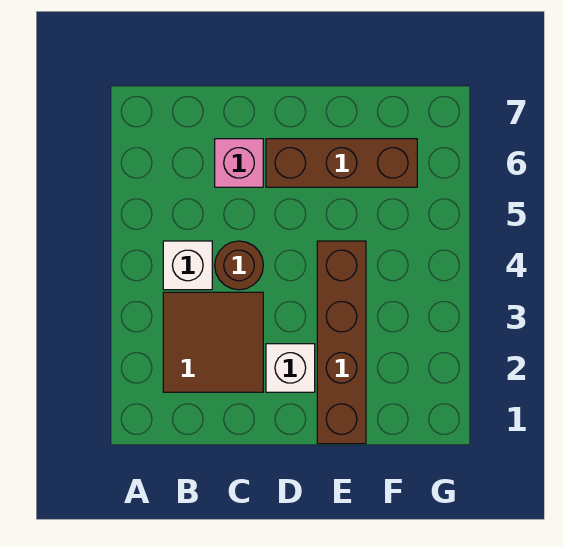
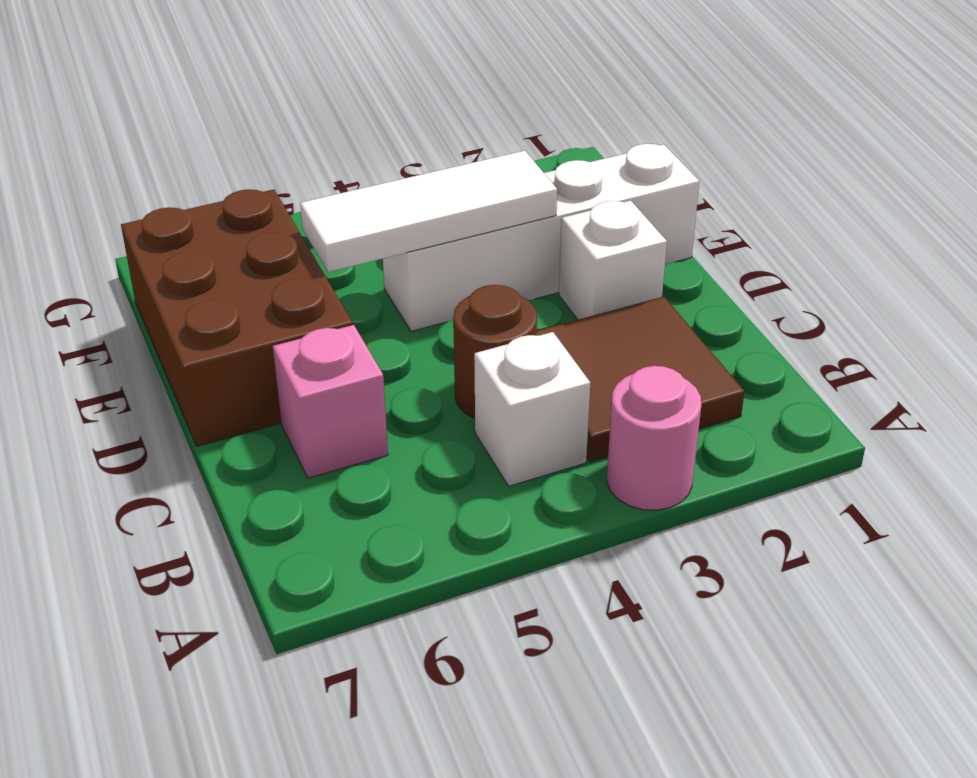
none -> pink 1x1 round brick [607,366,701,510]
brown 1x3 brick [266,139,417,187] -> brown 2x3 brick [121,189,353,446]
brown 1x4 brick [317,241,366,444] -> white 1x4 brick [383,144,699,331]
none -> white 1x3 tile [300,151,557,272]

